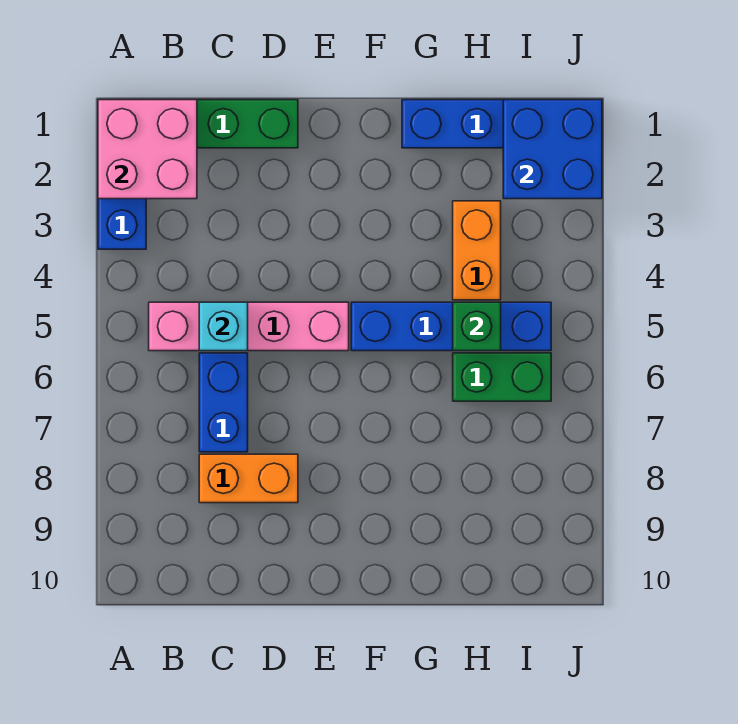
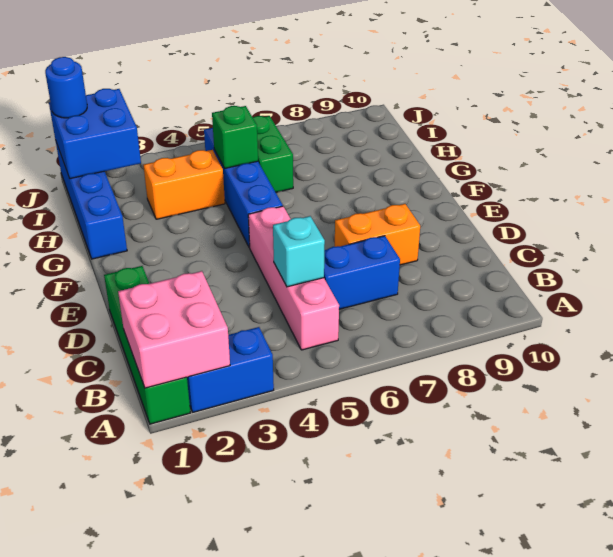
orange 1x2 brick [199,454,298,503] -> orange 1x2 brick turned to [335,204,420,265]
none -> blue 1x1 round brick [45,57,87,118]

